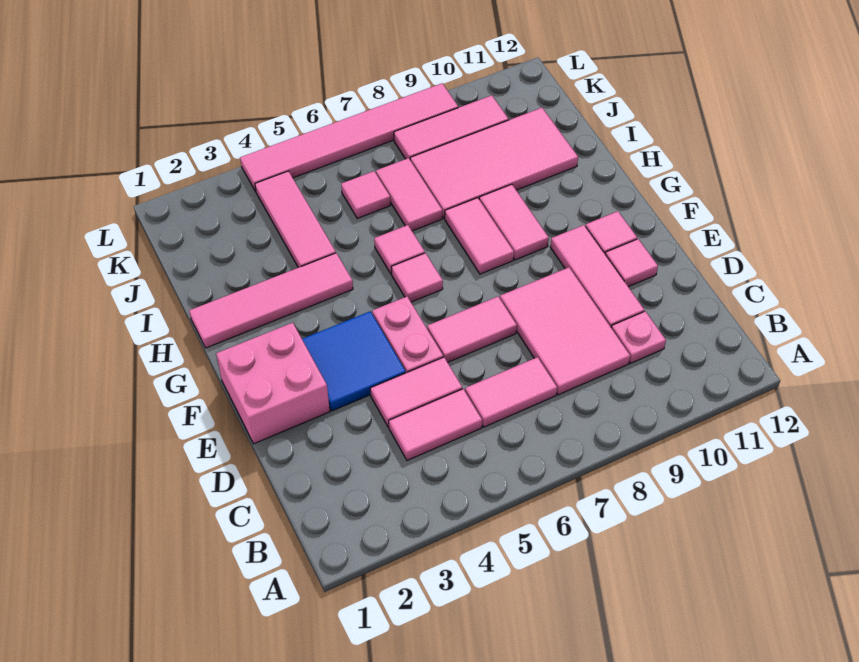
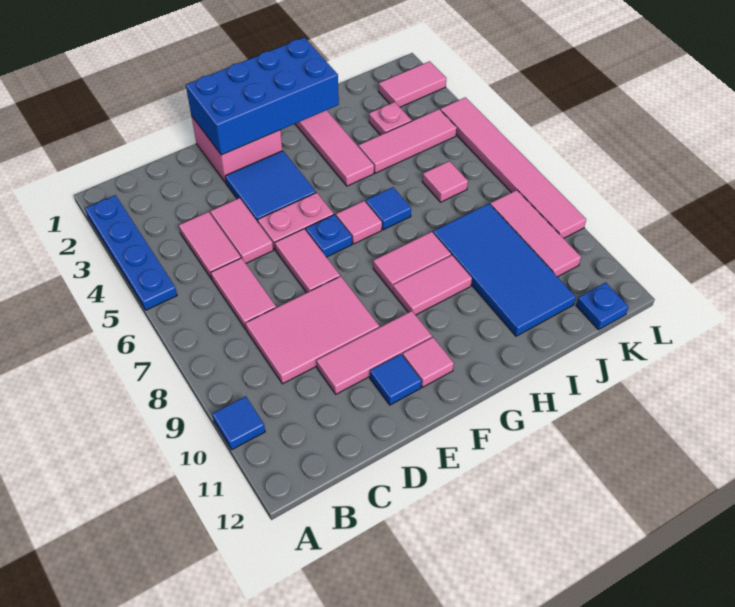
none -> blue 1x4 plate [85,195,177,310]
none -> blue 1x1 tile [212,396,265,450]
pink 1x1 plate [611,311,666,363] -> pink 1x1 plate moved to [369,102,412,135]
none -> blue 2x4 brick [186,37,339,155]
pink 1x1 tile [605,239,658,287] -> blue 1x1 tile [370,354,422,405]
none -> blue 1x1 plate [306,215,352,257]
pink 1x1 tile [374,225,425,274] -> blue 1x1 tile [366,187,411,230]
pink 1x2 tile [376,158,442,231] -> pink 1x2 tile moved to [379,61,446,107]
pink 2x4 tile [410,108,578,218] -> blue 2x4 tile [433,204,576,336]
none -> blue 1x1 plate [576,282,629,330]

